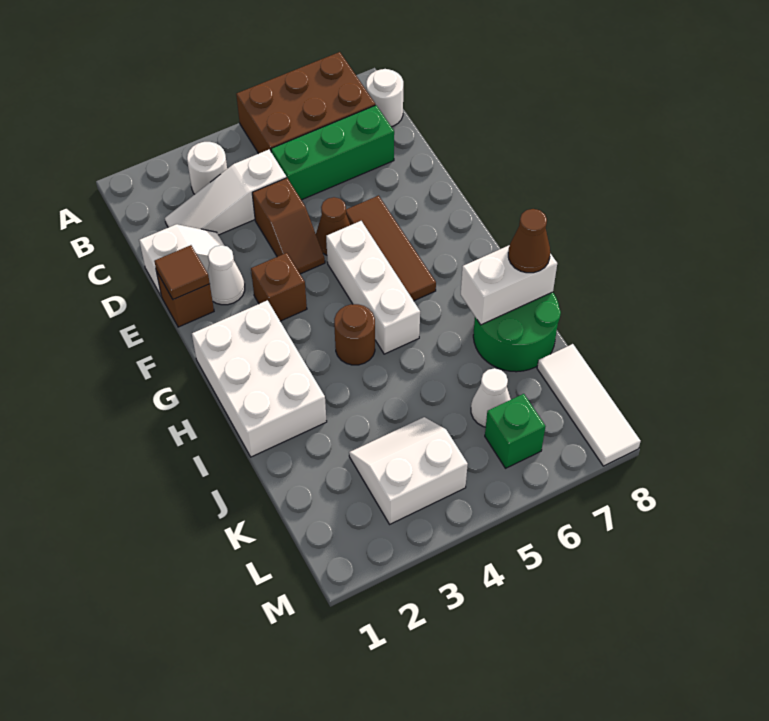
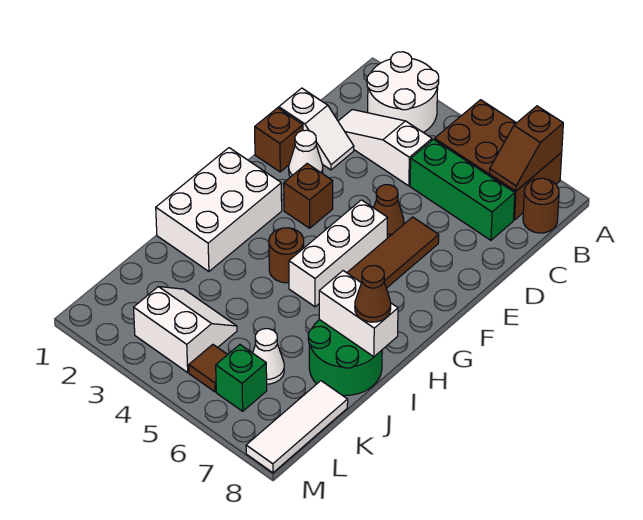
white 1x1 round brick [187,142,227,194] -> white 2x2 round brick [367,52,439,132]
white 1x1 round brick [366,69,403,127] -> brown 1x1 round brick [523,178,559,233]
brown 1x2 slope [252,178,325,274] -> brown 1x2 slope moved to [490,106,563,191]
brown 1x1 tile [154,245,210,300] -> brown 1x1 tile moved to [189,345,227,392]

